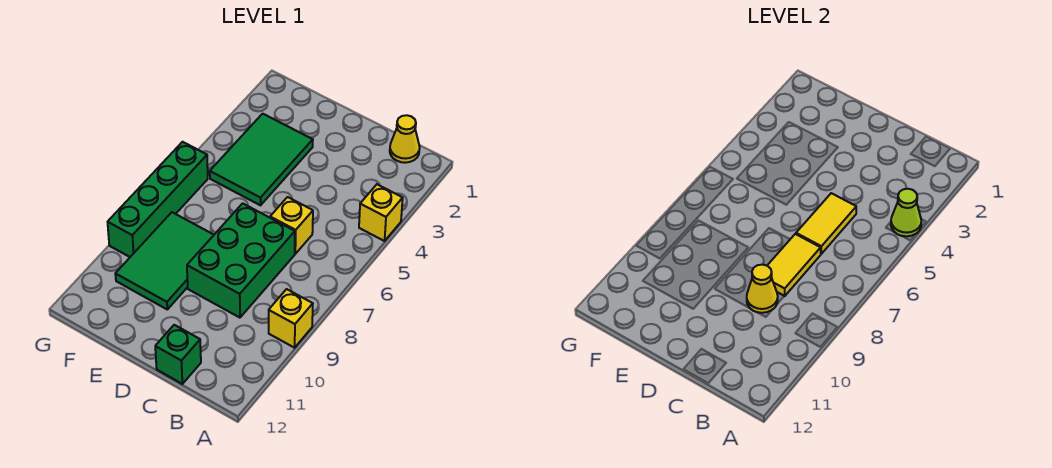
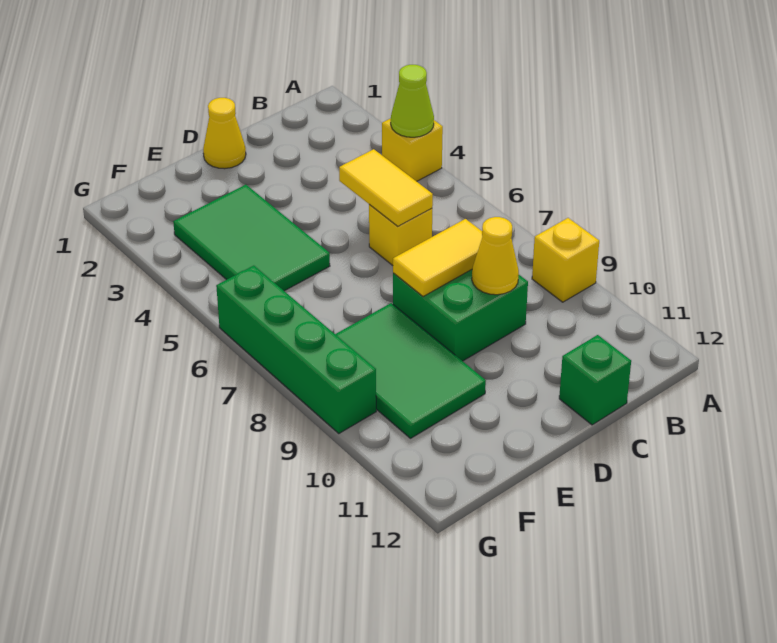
yellow 1x1 cone [390,115,420,163] -> yellow 1x1 cone moved to [203,98,246,169]
green 2x3 brick [187,203,295,318] -> green 2x2 brick [393,270,528,361]
yellow 1x2 tile [767,234,821,296] -> yellow 1x2 tile turned to [393,219,482,297]

